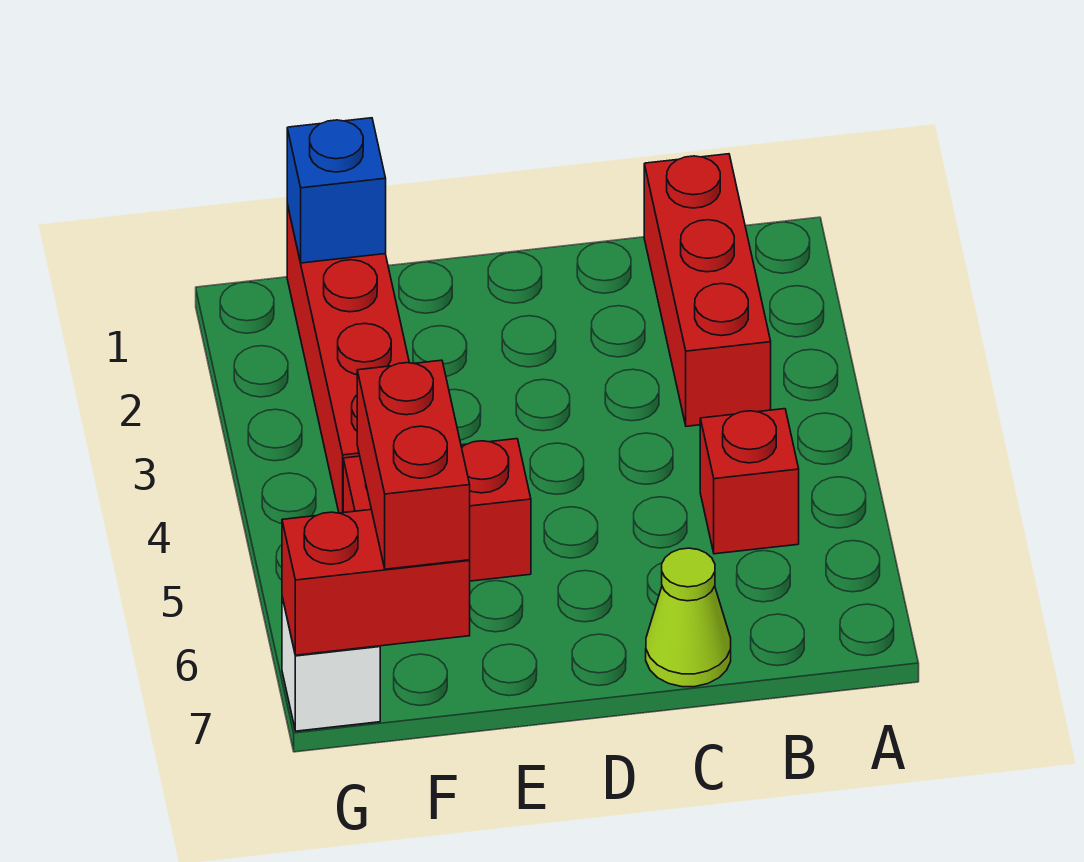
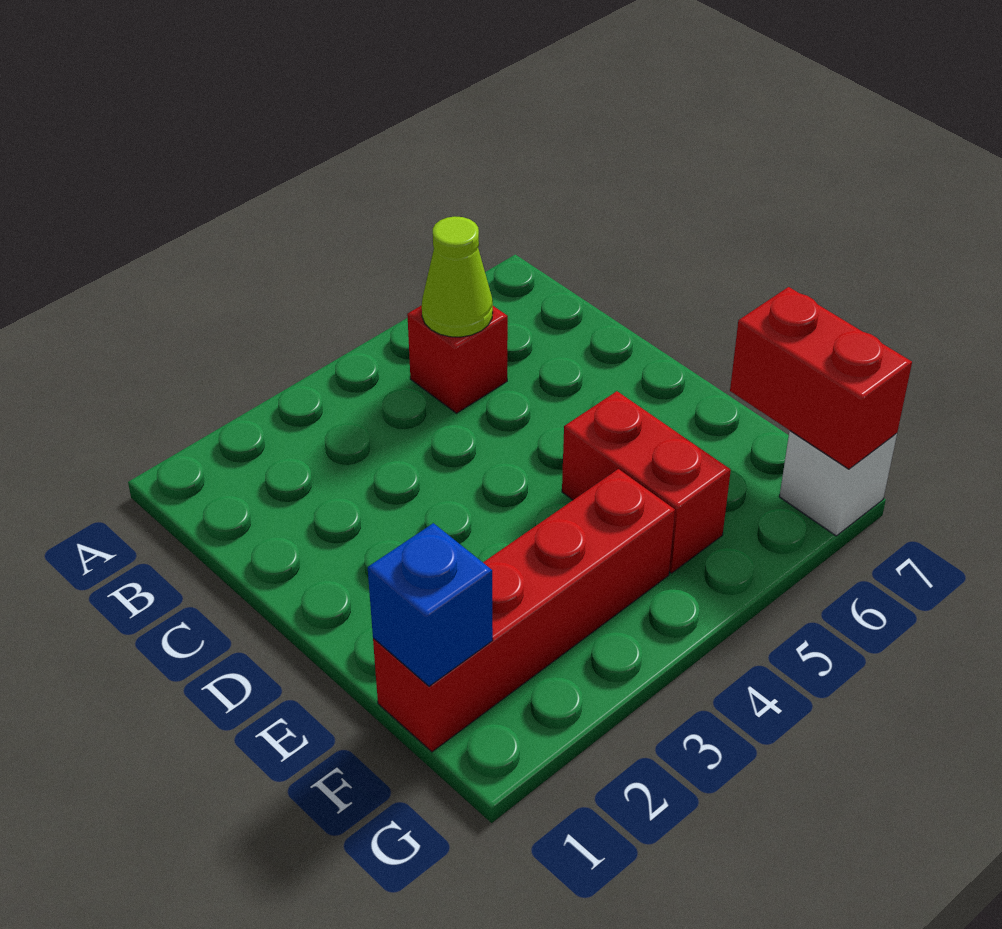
red 1x3 brick [644,154,771,426] -> none
lime 1x1 cone [646,548,731,687] -> lime 1x1 cone moved to [422,216,493,337]
red 1x2 brick [357,360,470,569] -> none

